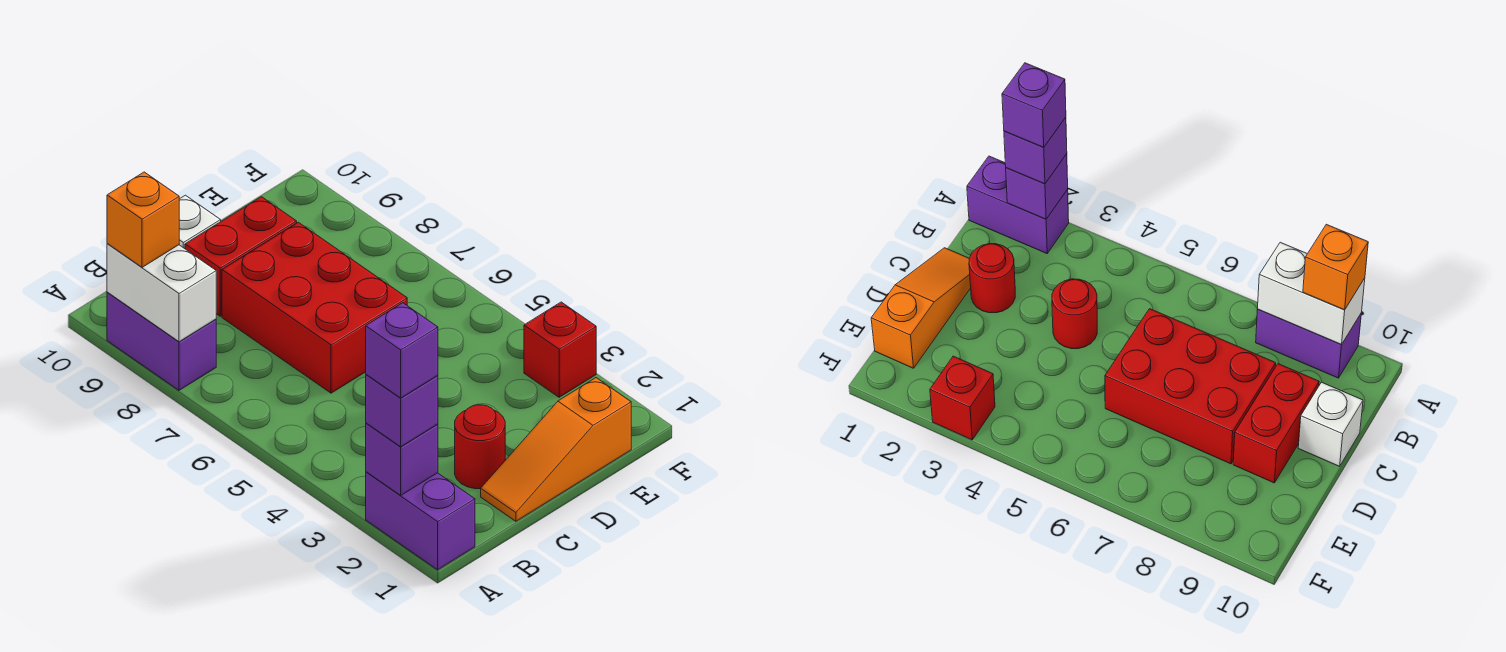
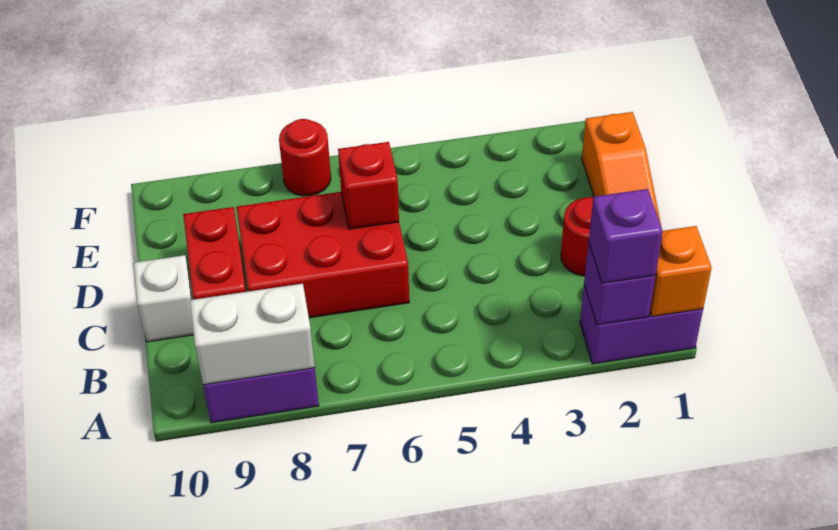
purple 1x1 brick [366,303,438,398] -> none
orange 1x1 brick [107,172,179,267] -> orange 1x1 brick moved to [650,226,712,316]
red 1x1 round brick [1052,279,1097,349] -> red 1x1 round brick moved to [279,119,331,196]
red 1x1 brick [524,302,596,397] -> red 1x1 brick moved to [338,142,399,229]

